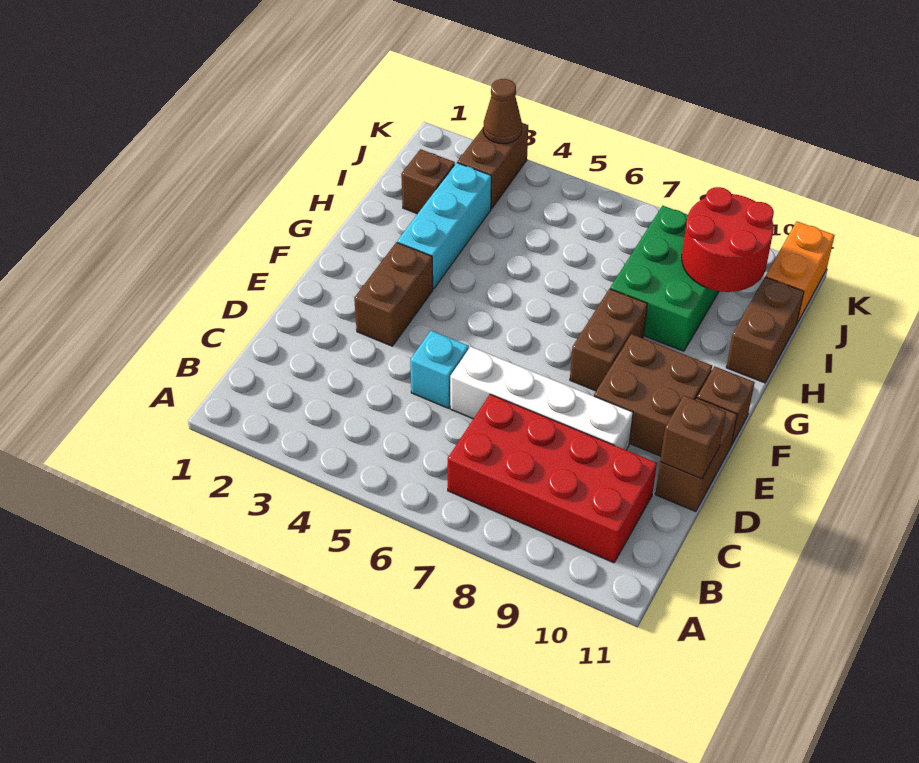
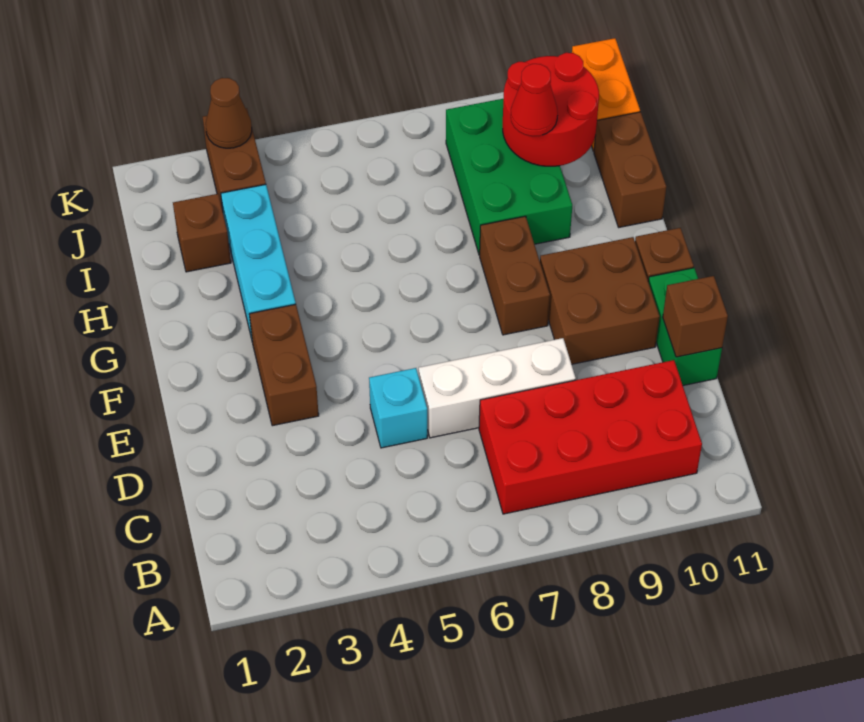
white 1x4 brick [450,347,633,450] -> white 1x3 brick [419,338,576,438]
brown 1x2 brick [655,398,737,512] -> green 1x2 brick [648,268,722,386]
none -> red 1x1 cone [511,64,558,136]

